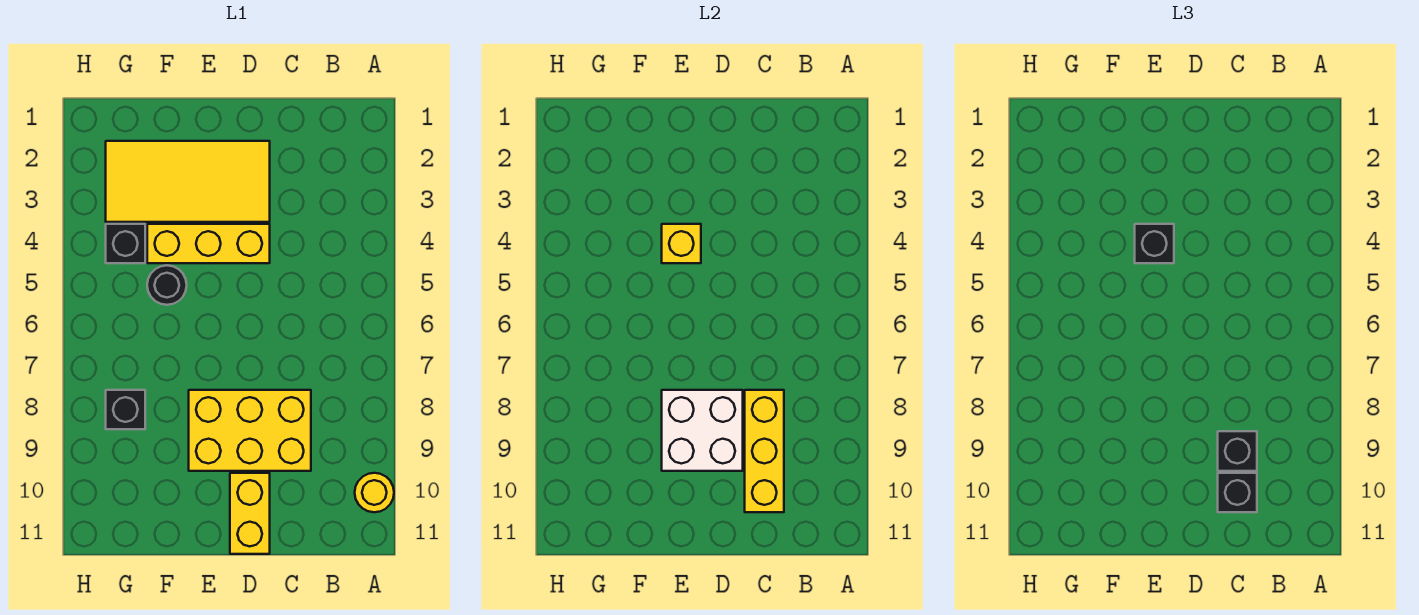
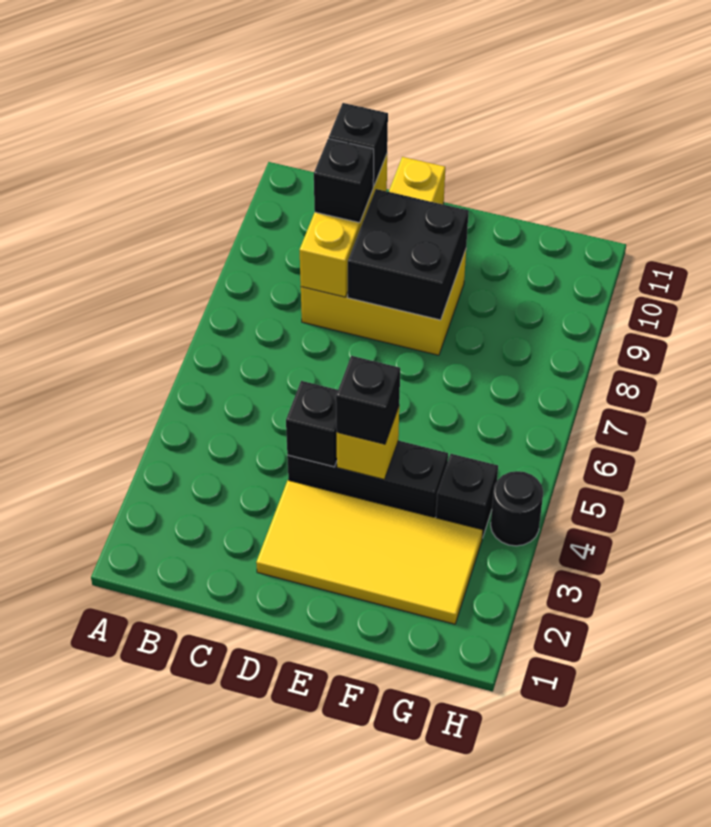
yellow 1x1 round brick [355,473,394,512] -> none
yellow 1x3 brick [147,224,270,263] -> black 1x3 brick [287,441,448,518]
white 2x2 brick [662,390,743,471] -> black 2x2 brick [348,189,469,320]
black 1x1 round brick [147,265,187,305] -> black 1x1 round brick moved to [491,471,543,546]
black 1x1 brick [106,390,145,429] -> black 1x1 brick moved to [286,381,338,467]

